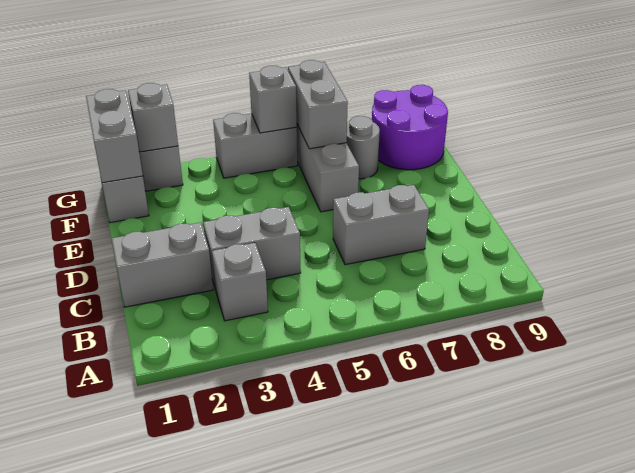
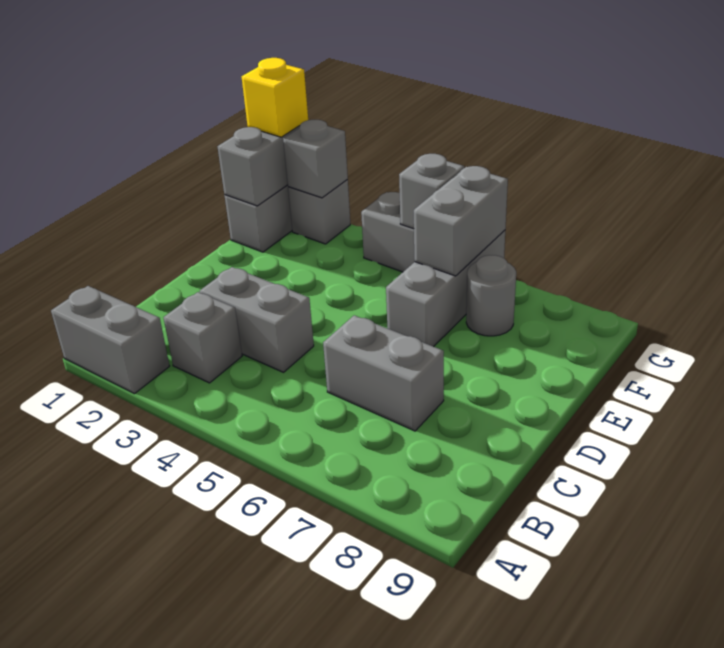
grey 1x2 brick [112,222,213,307] -> grey 1x2 brick moved to [51,286,169,394]
purple 2x2 round brick [372,85,448,170] -> none
none -> yellow 1x1 brick [241,58,308,137]

